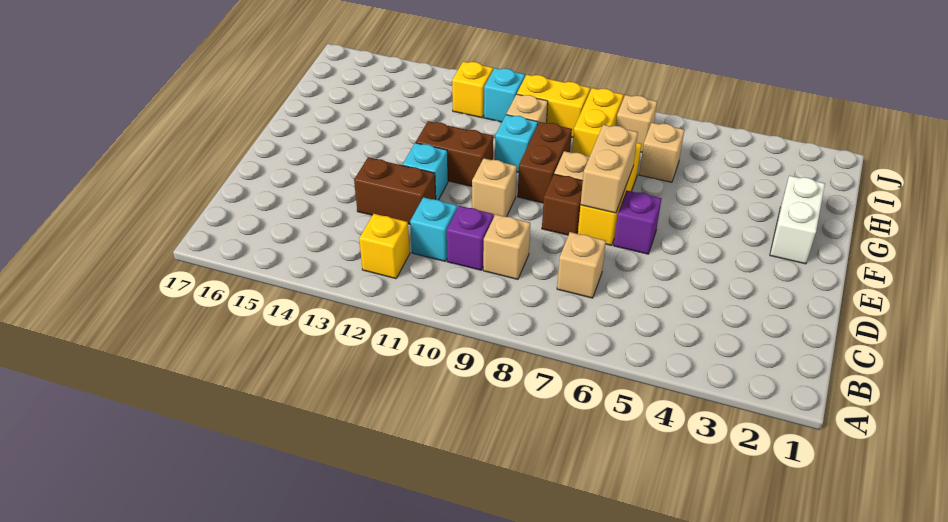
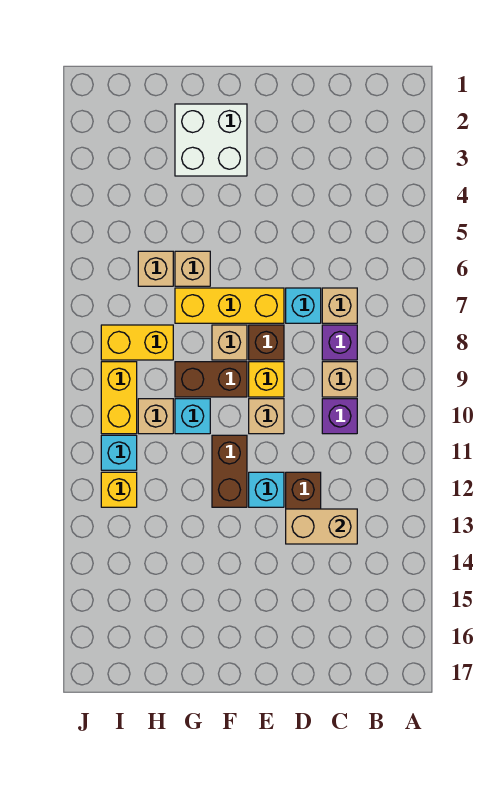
yellow 1x1 brick [359,214,410,279] -> yellow 1x1 brick moved to [249,362,284,397]
cyan 1x1 brick [410,197,457,261] -> cyan 1x1 brick moved to [286,288,321,323]
purple 1x1 brick [614,191,661,254] -> purple 1x1 brick moved to [322,325,357,360]
tan 1x2 brick [581,125,638,213] -> tan 1x2 brick moved to [286,509,357,544]
white 1x2 brick [770,176,825,264] -> white 2x2 brick [175,104,247,176]
tan 1x1 brick [616,95,657,152] -> tan 1x1 brick moved to [175,251,210,286]

